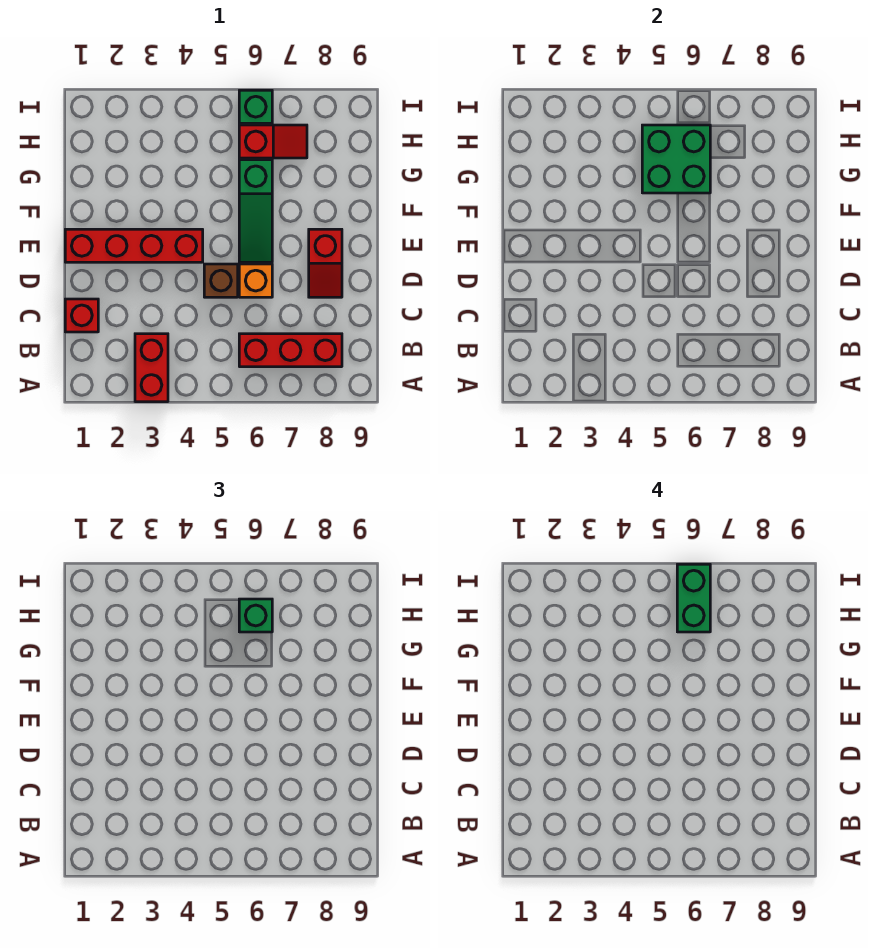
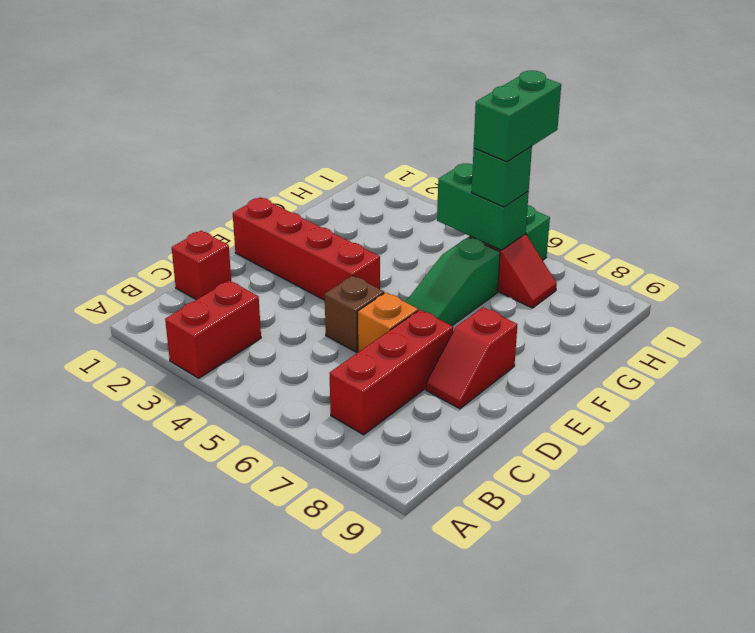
red 1x3 brick [239,334,342,367] -> red 1x3 brick turned to [330,310,453,435]
green 2x2 brick [642,125,710,193] -> green 1x2 brick [437,163,529,250]

